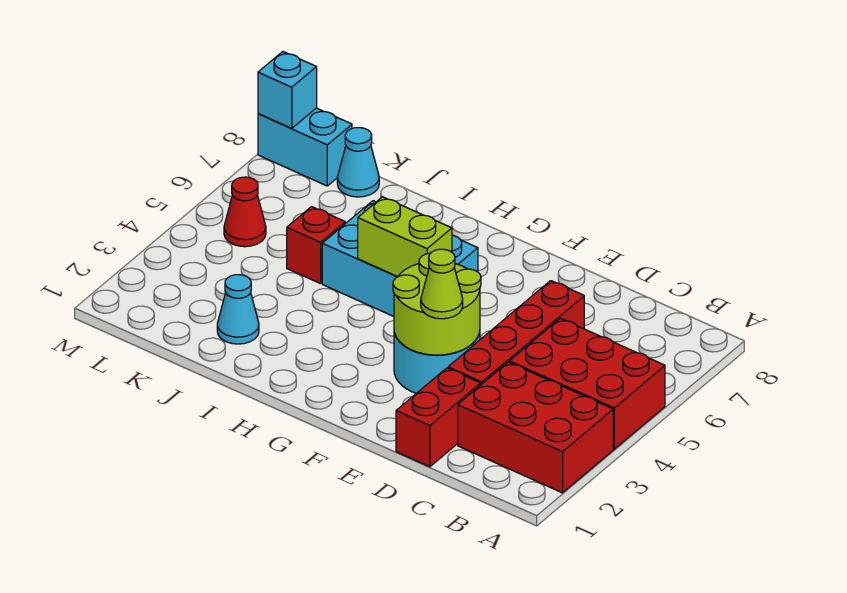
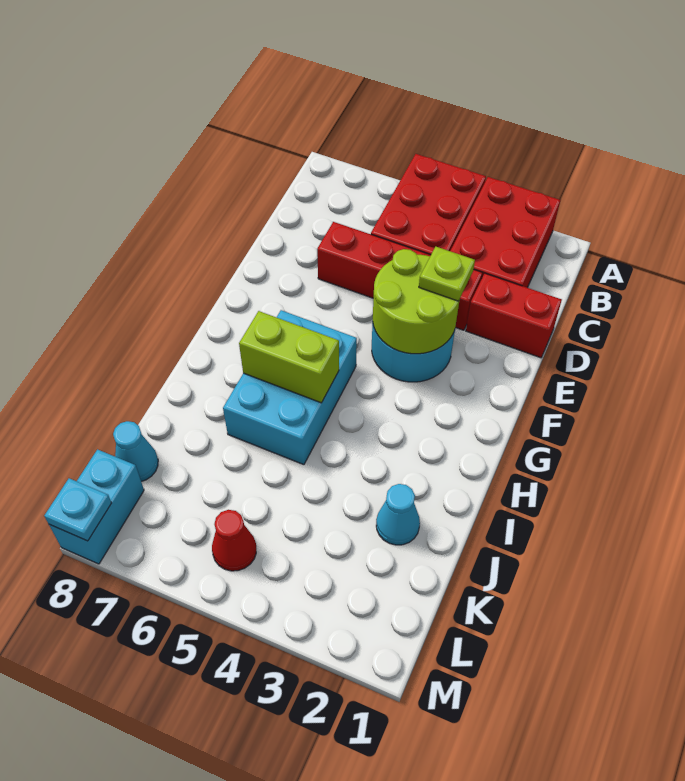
lime 1x1 cone [421,249,463,319] -> lime 1x1 plate [419,247,475,301]
lime 1x2 brick [358,197,452,277] -> lime 1x2 brick turned to [239,311,339,403]
red 1x1 brick [287,207,345,284] -> none
cyan 1x1 brick [258,52,317,128] -> cyan 1x1 plate [44,478,111,541]

